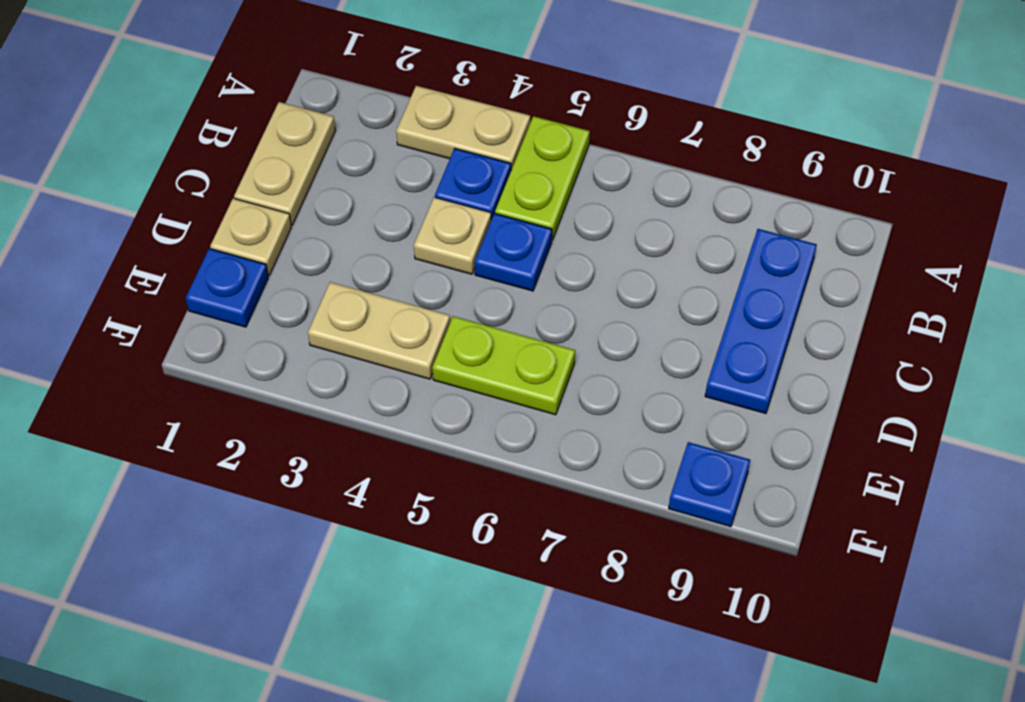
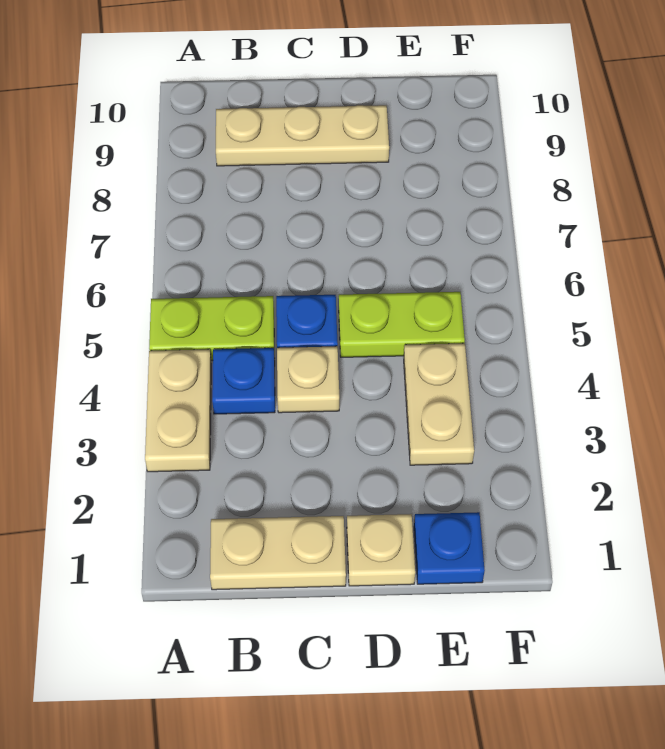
blue 1x3 plate [705,229,817,414] -> tan 1x3 plate [216,105,389,166]
lime 1x2 plate [432,316,575,415] -> lime 1x2 plate turned to [339,292,465,357]
blue 1x1 plate [669,442,750,527] -> none

